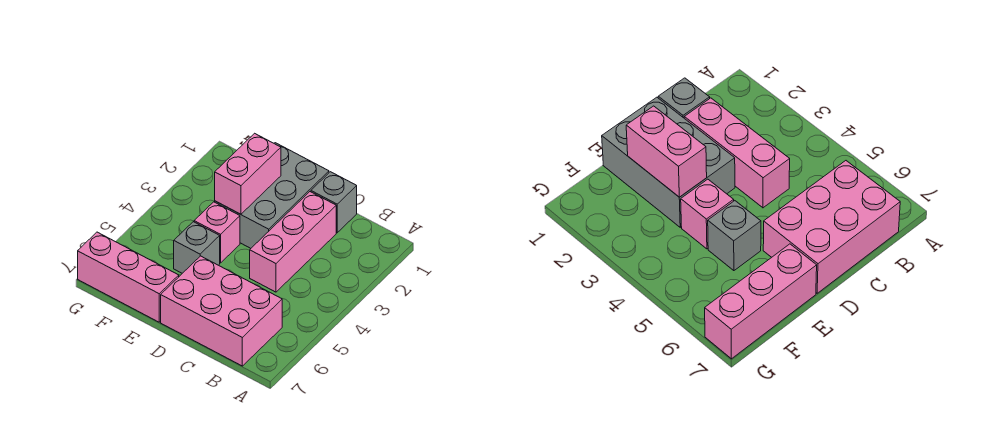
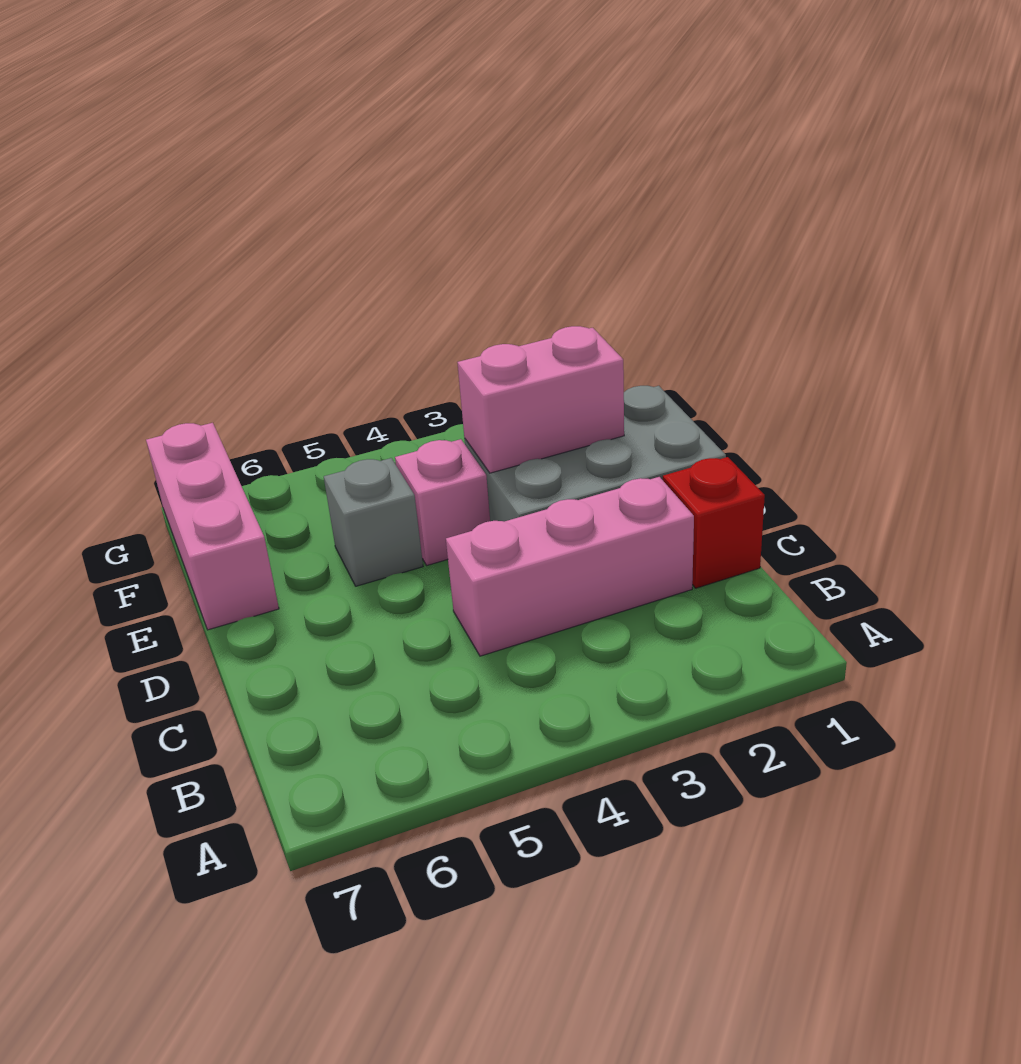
pink 2x3 brick [161,256,282,366] -> none
grey 1x1 brick [311,172,357,233] -> red 1x1 brick [663,457,765,588]

